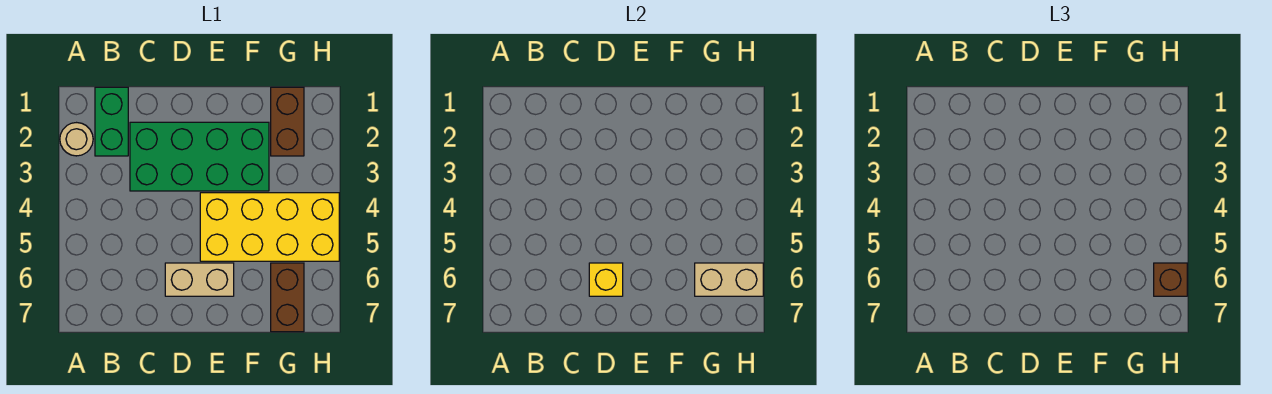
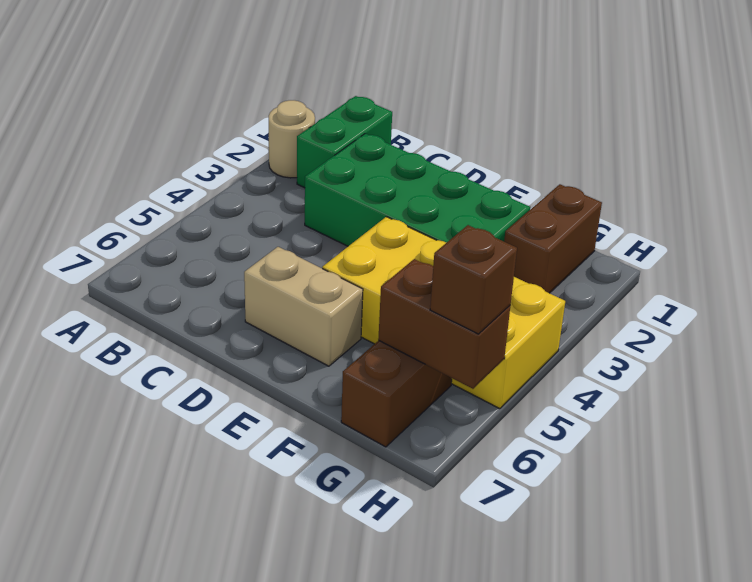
yellow 1x1 brick [589,263,623,296] -> none
tan 1x2 brick [695,263,763,296] -> brown 1x2 brick [378,259,510,389]

